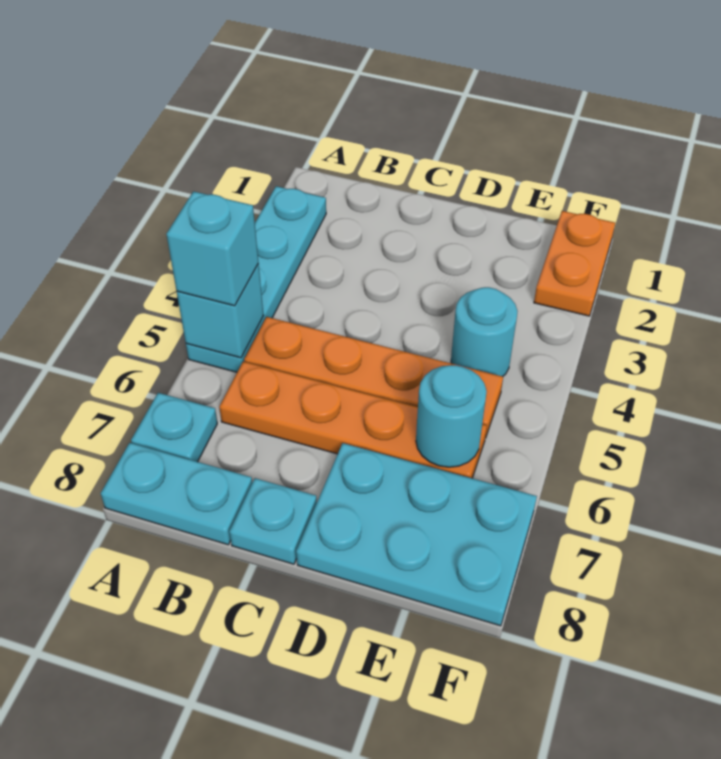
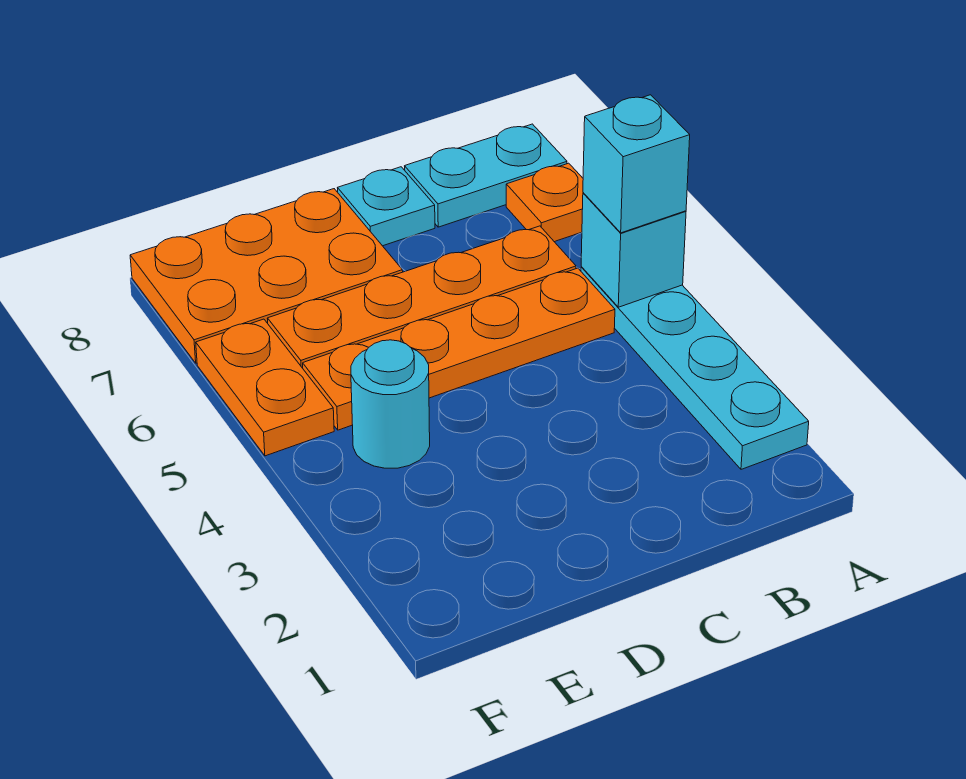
cyan 1x1 plate [131,393,217,462] -> orange 1x1 plate [506,163,583,242]
cyan 2x3 plate [296,443,537,626] -> orange 2x3 plate [130,189,403,363]
cyan 1x1 round brick [416,365,487,467] -> none
orange 1x2 plate [534,211,615,316] -> orange 1x2 plate moved to [196,319,334,456]

